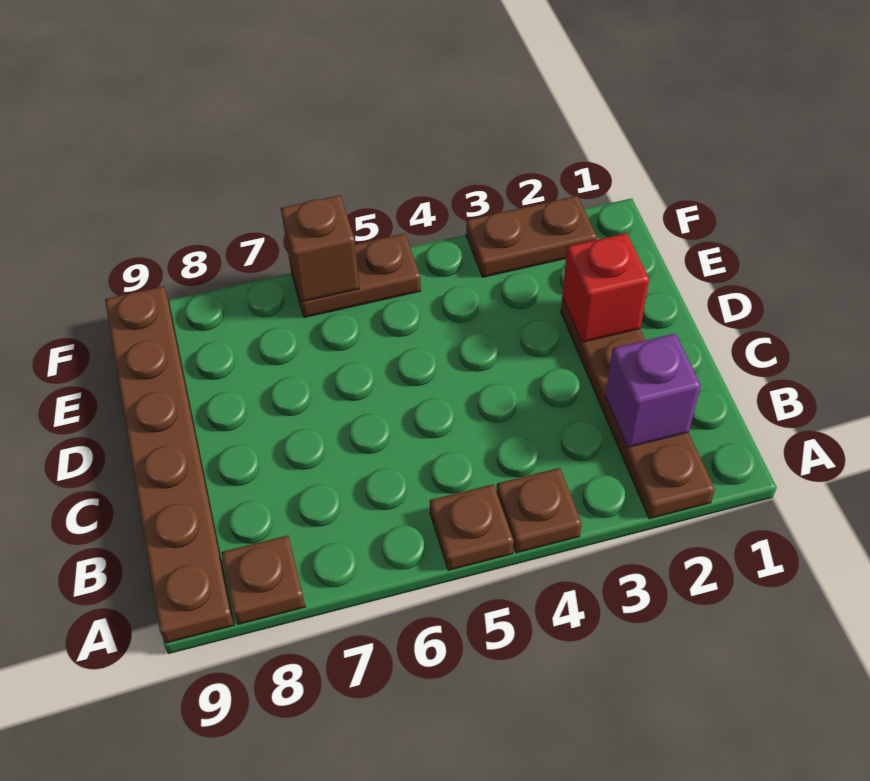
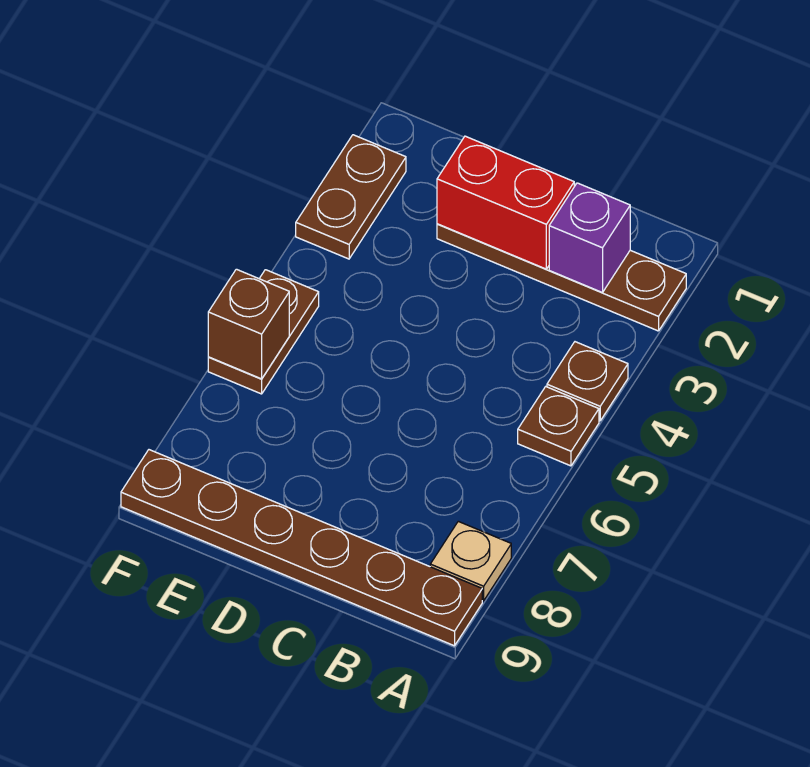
brown 1x1 plate [221,535,305,624] -> tan 1x1 plate [430,521,511,601]
red 1x1 brick [562,233,649,342] -> red 1x2 brick [437,136,574,269]

